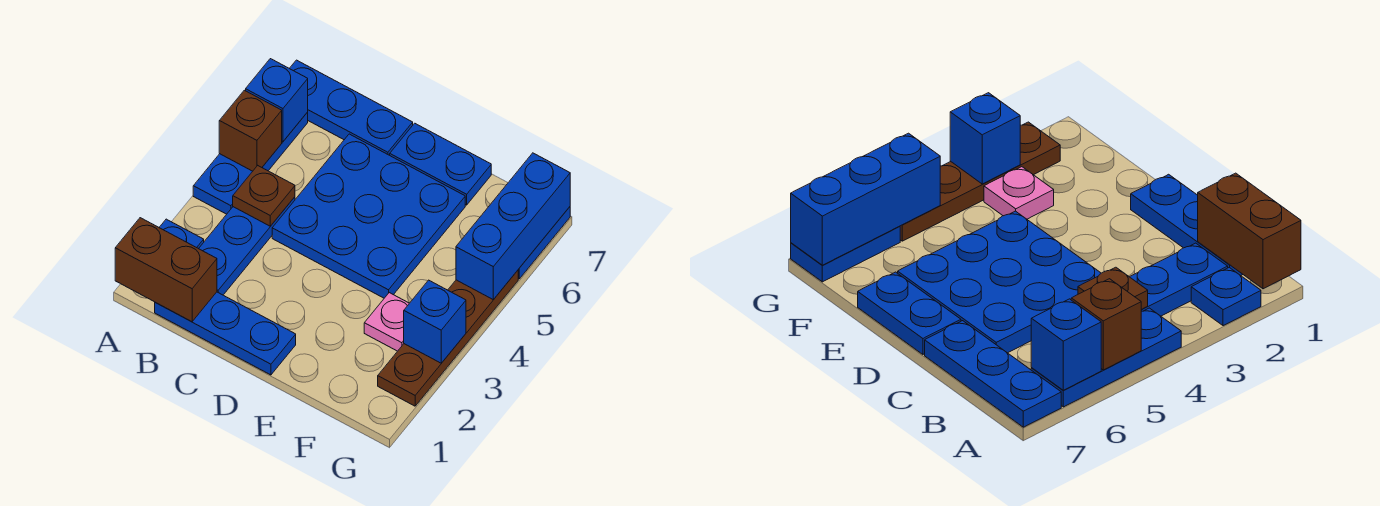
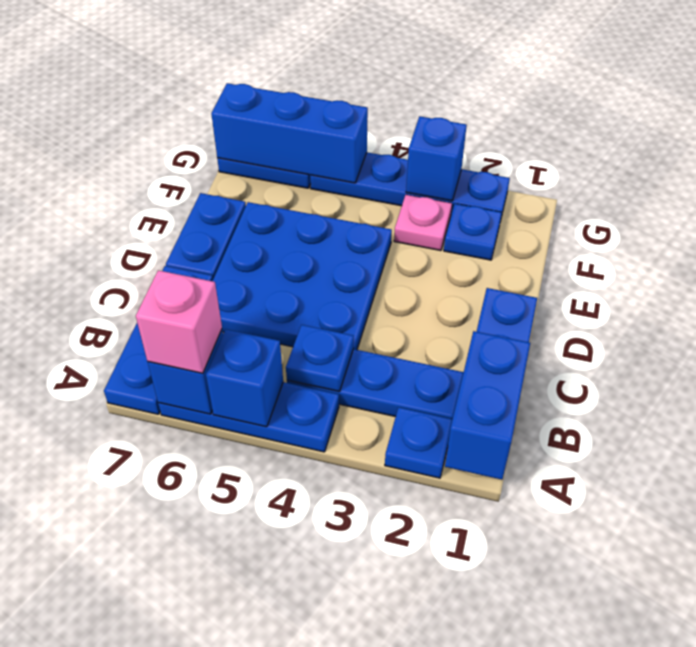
brown 1x2 brick [115,218,217,322] -> blue 1x2 brick [445,331,530,480]
brown 1x1 brick [219,90,282,171] -> blue 1x1 brick [206,329,283,427]
none -> pink 1x1 brick [136,270,222,373]
brown 1x1 plate [233,166,295,226] -> blue 1x1 plate [286,325,354,392]
none -> blue 1x1 plate [444,204,502,260]
brown 1x4 plate [378,270,518,406] -> blue 1x4 plate [310,152,510,217]

